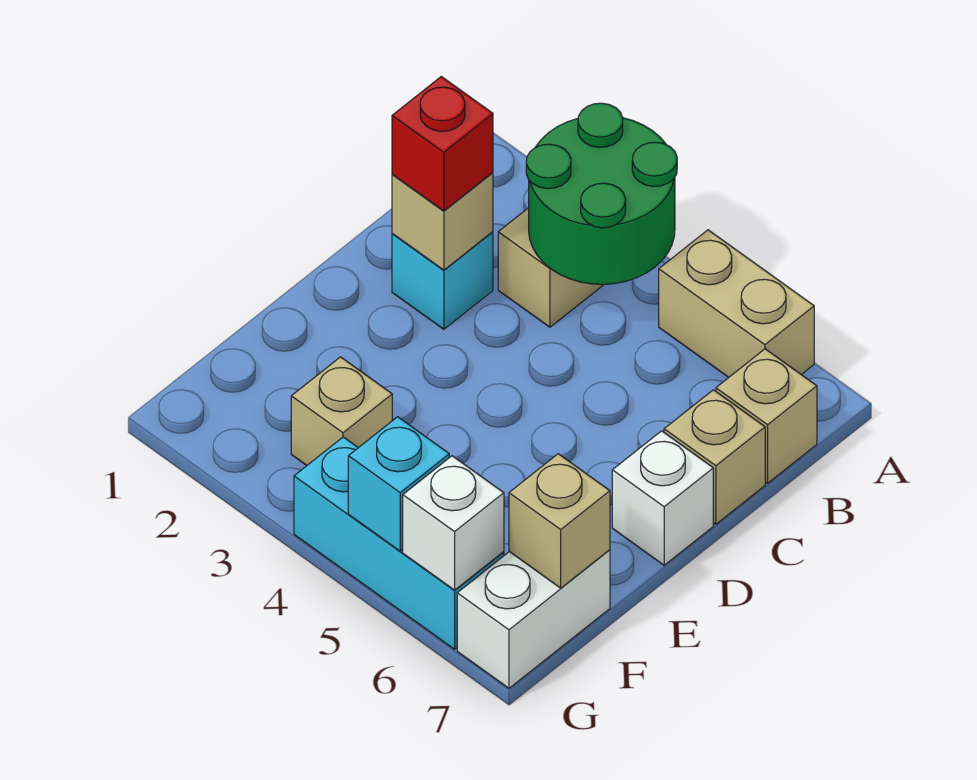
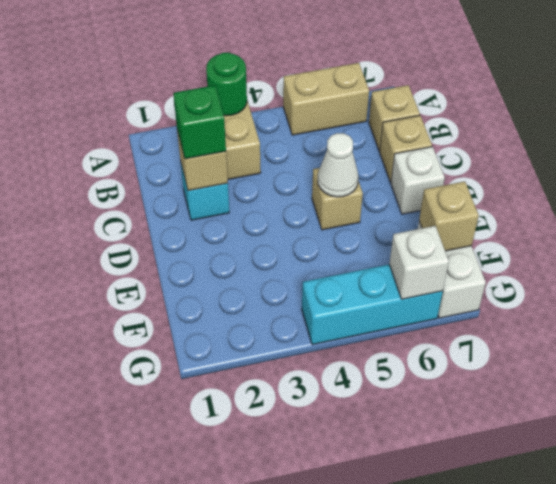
green 2x2 round brick [526,103,677,284] -> green 1x1 round brick [206,53,247,116]
red 1x1 brick [392,77,493,211] -> green 1x1 brick [173,85,226,159]
none -> white 1x1 cone [318,133,358,197]
tan 1x1 brick [291,357,392,465] -> tan 1x1 brick moved to [312,168,363,230]
cyan 1x1 brick [348,417,449,551] -> none

